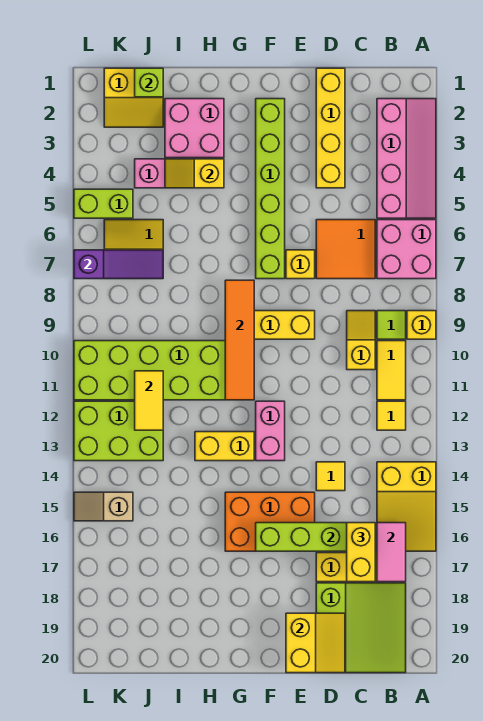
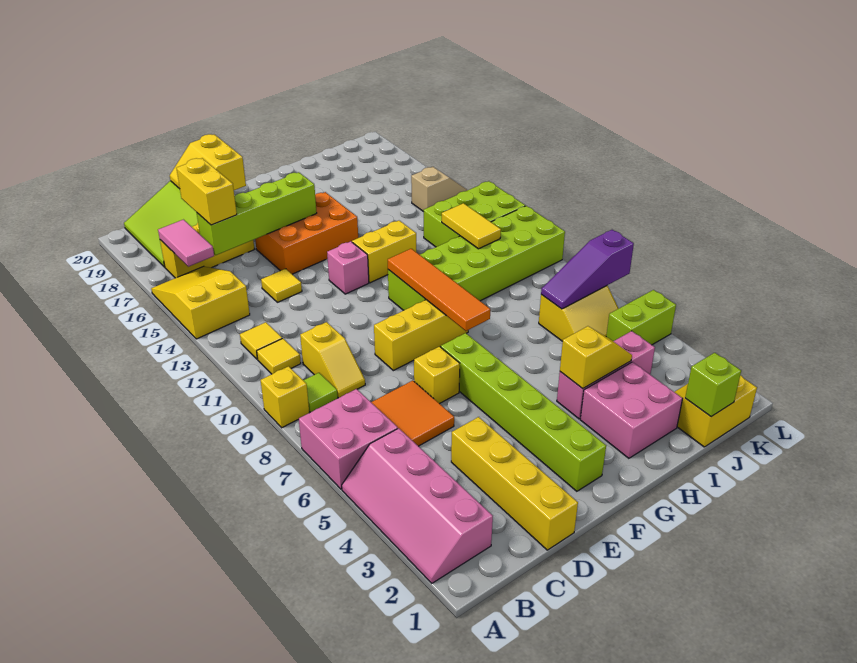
yellow 1x2 tile [377,341,406,400] -> yellow 1x1 tile [257,338,301,374]
pink 1x2 brick [256,401,285,461] -> pink 1x1 brick [327,241,369,294]

